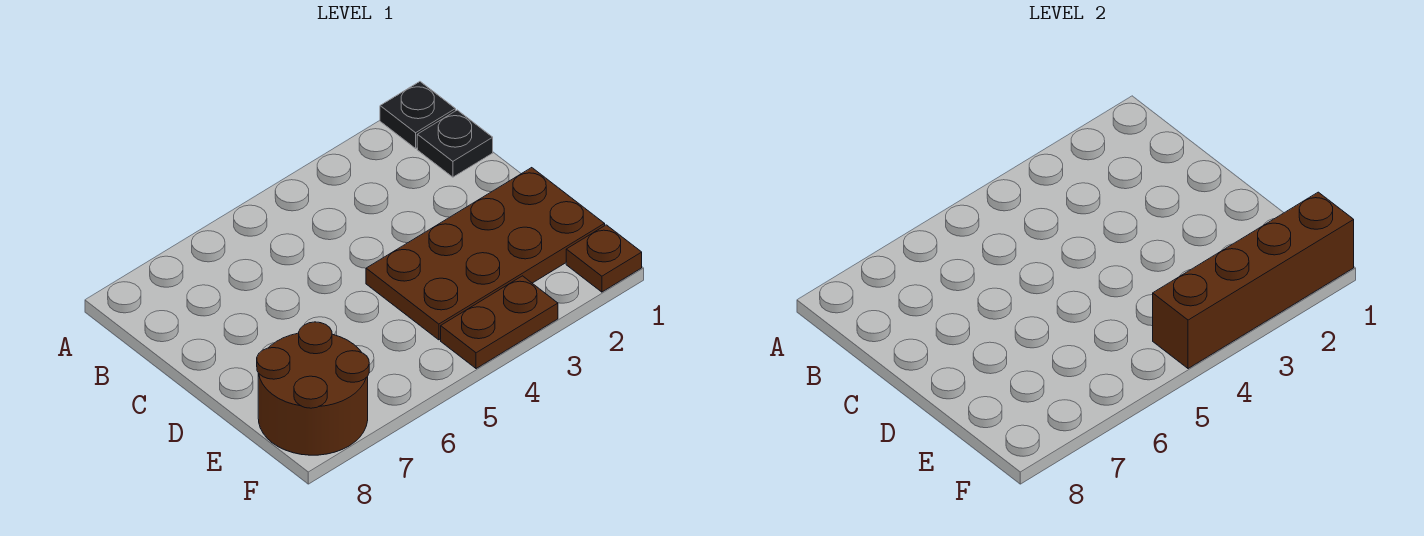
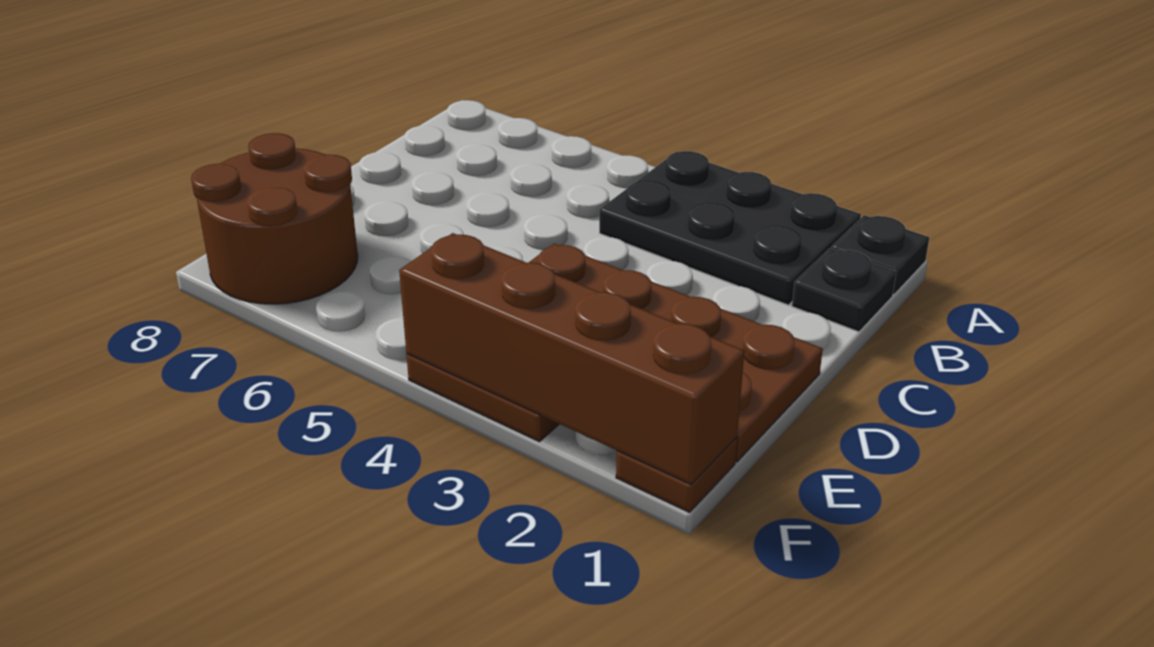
none -> black 2x3 plate [599,151,861,305]

